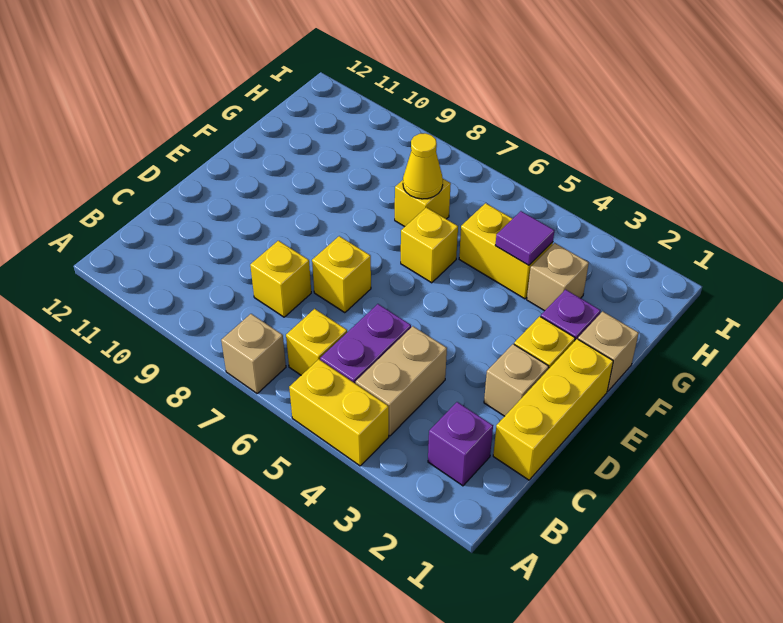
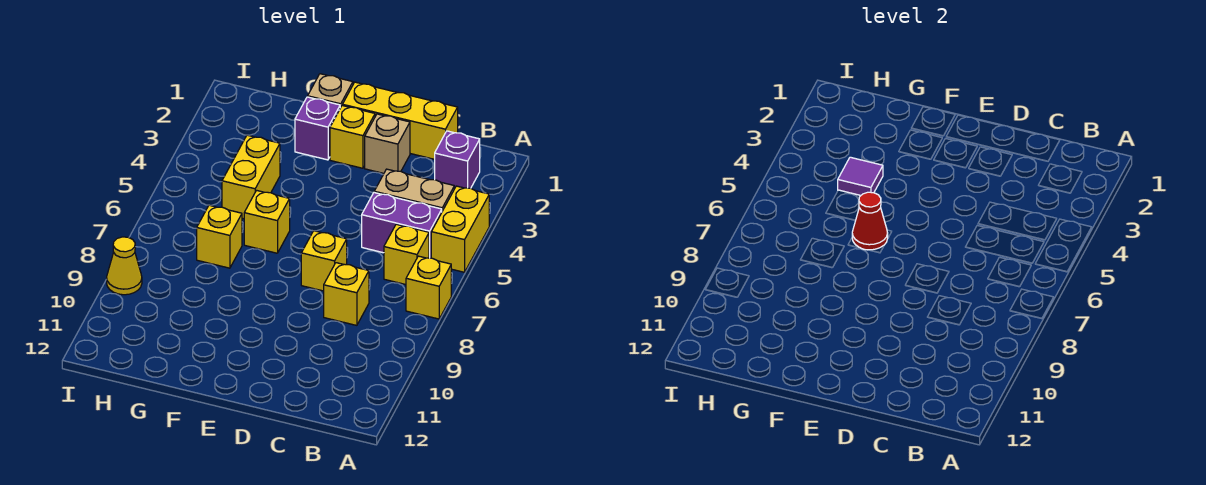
tan 1x1 brick [221,314,286,393] -> yellow 1x1 brick [406,256,451,319]
none -> red 1x1 cone [852,192,888,250]
tan 1x1 brick [527,243,589,311] -> none
yellow 1x1 cone [403,133,443,199] -> yellow 1x1 cone moved to [107,237,142,295]

